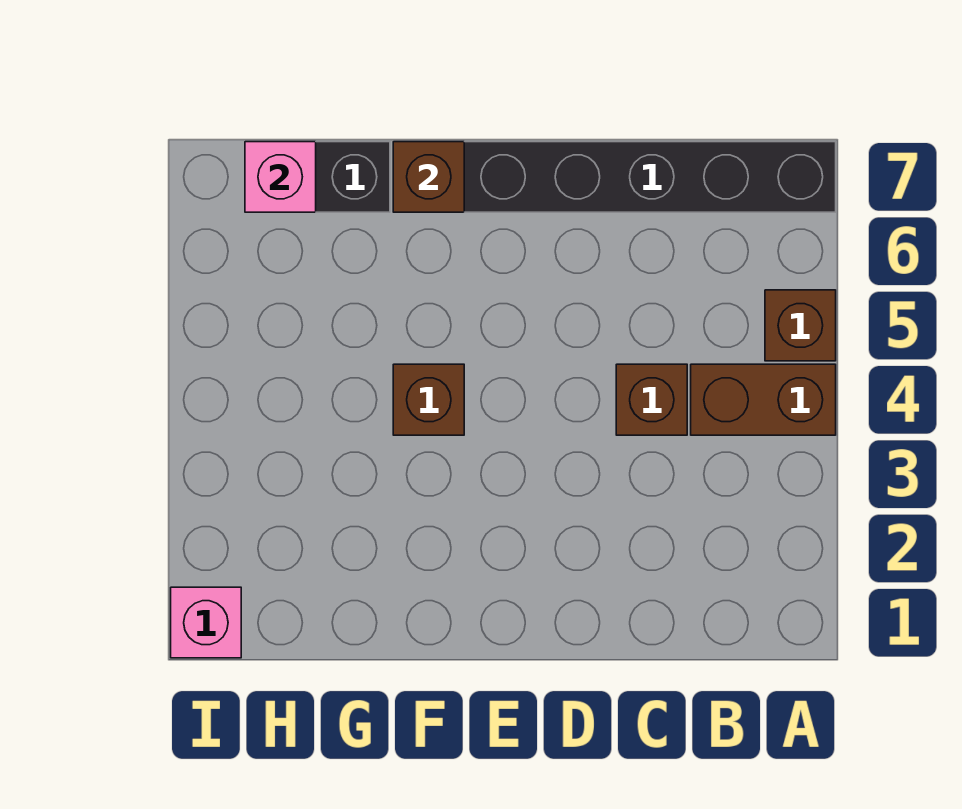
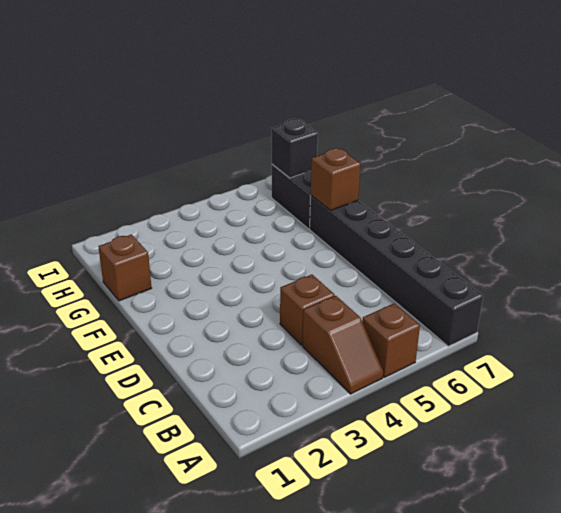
brown 1x2 brick [691,364,836,435] -> brown 1x2 slope [303,296,383,394]
brown 1x1 brick [393,364,464,435] -> brown 1x1 brick moved to [98,235,152,301]
pink 1x1 brick [245,142,316,212] -> black 1x1 brick [272,119,318,178]
pink 1x1 brick [171,587,241,658] -> none

